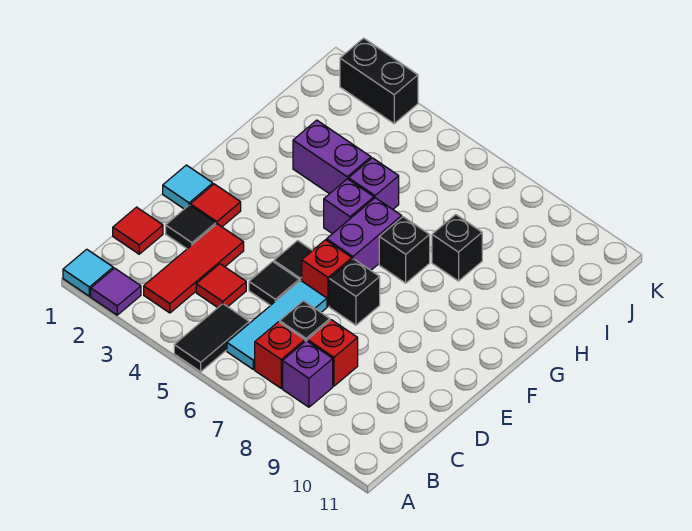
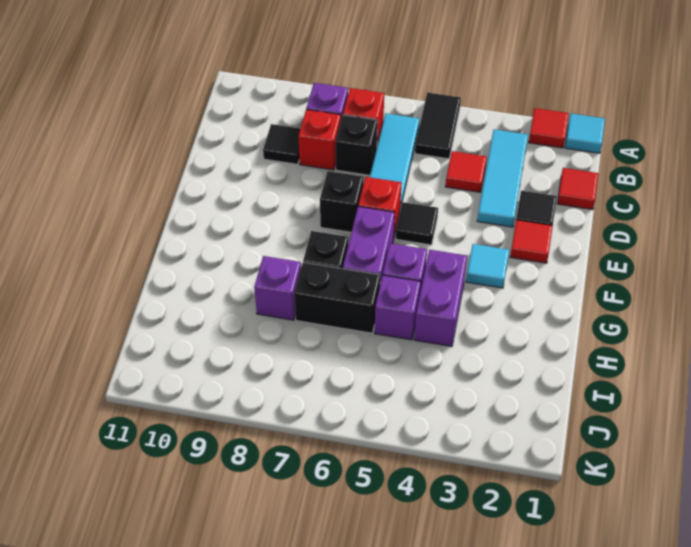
purple 1x1 tile [91,268,141,315] -> red 1x1 tile [529,108,569,148]
red 1x3 tile [144,224,244,313] -> cyan 1x3 tile [477,129,528,227]
black 1x1 tile [249,262,299,306] -> black 1x1 tile moved to [263,124,300,164]
cyan 1x1 tile [163,165,213,209] -> cyan 1x1 tile moved to [466,244,509,288]
purple 1x2 brick [293,120,371,194] -> purple 1x2 brick turned to [414,250,467,346]
black 1x1 brick [432,214,482,281] -> purple 1x1 brick [254,256,301,320]
black 1x2 brick [340,38,418,124] -> black 1x2 brick moved to [294,262,380,333]

